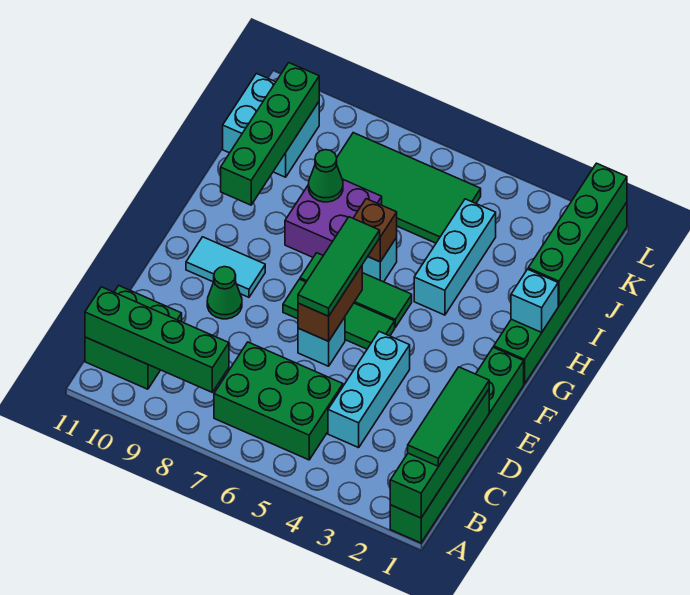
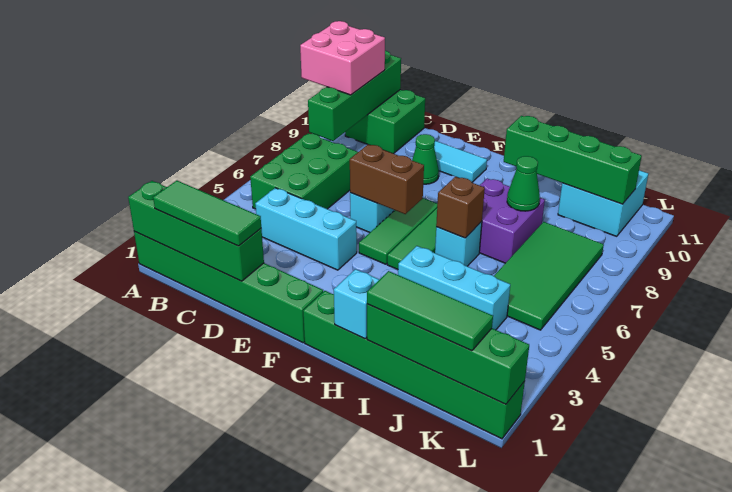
none -> pink 2x2 brick [300,21,385,95]
green 1x3 tile [298,217,380,316] -> green 1x3 tile moved to [367,271,493,351]
cyan 1x2 tile [186,237,265,297] -> cyan 1x2 tile turned to [434,141,487,182]

